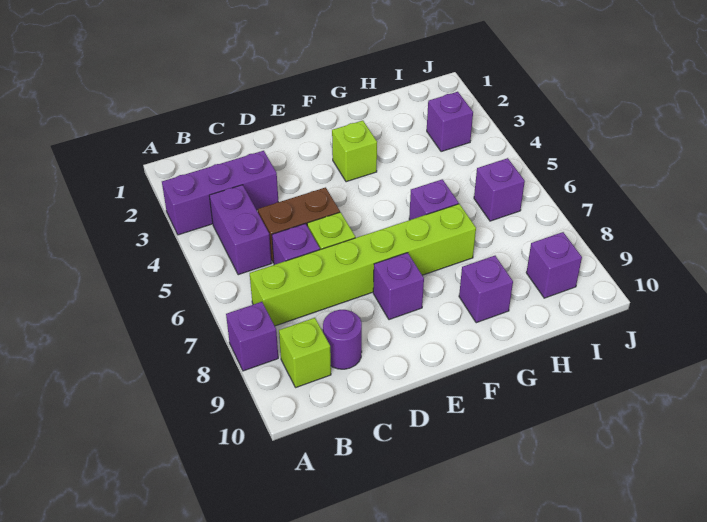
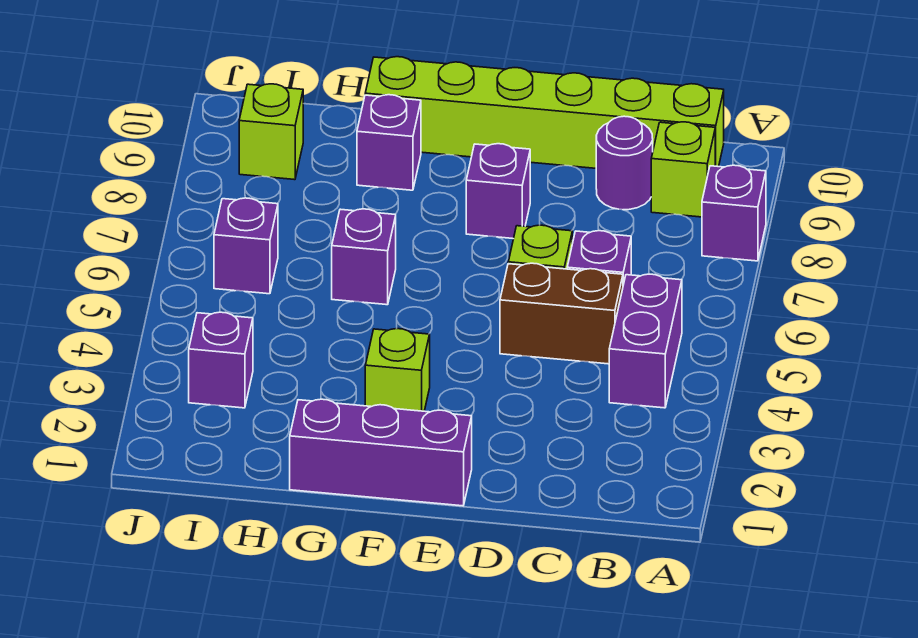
purple 1x3 brick [162,151,278,235] -> purple 1x3 brick moved to [290,399,472,506]
lime 1x6 brick [250,204,476,326] -> lime 1x6 brick moved to [365,57,724,168]
purple 1x1 brick [526,232,582,298] -> lime 1x1 brick [239,84,303,180]

